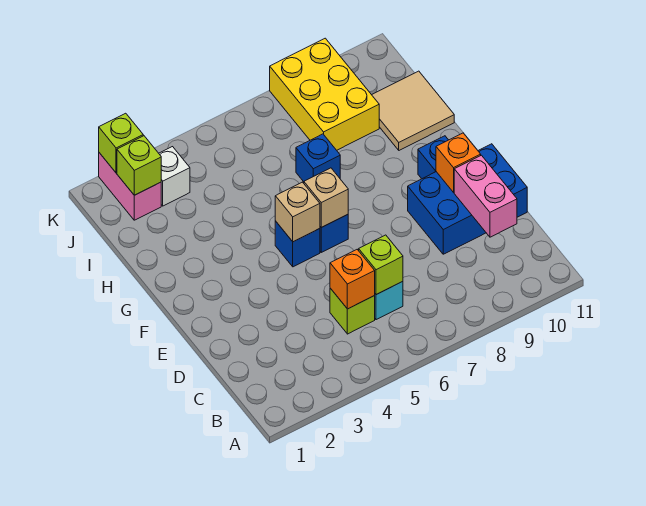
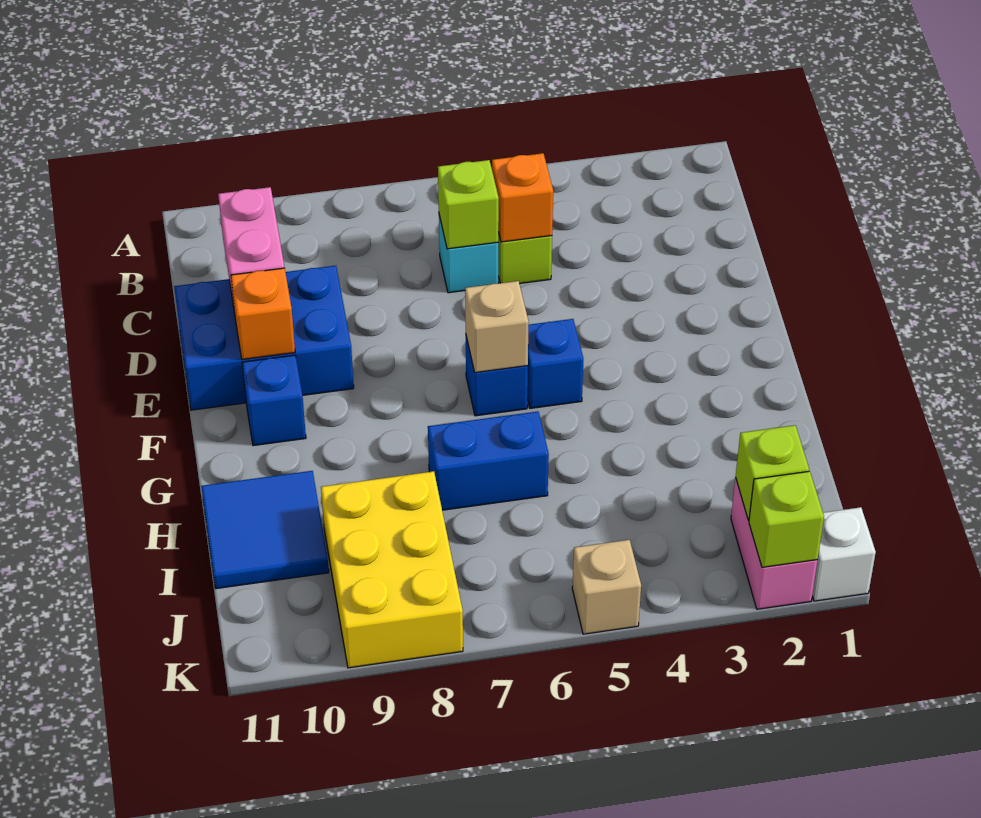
tan 1x1 brick [275,182,320,242] -> tan 1x1 brick moved to [572,540,641,634]
blue 1x1 brick [296,134,340,182] -> blue 1x2 brick [428,411,549,510]
tan 2x2 tile [372,71,454,150] -> blue 2x2 tile [201,471,329,589]
white 1x1 brick [159,147,190,206] -> white 1x1 brick moved to [812,507,876,601]

